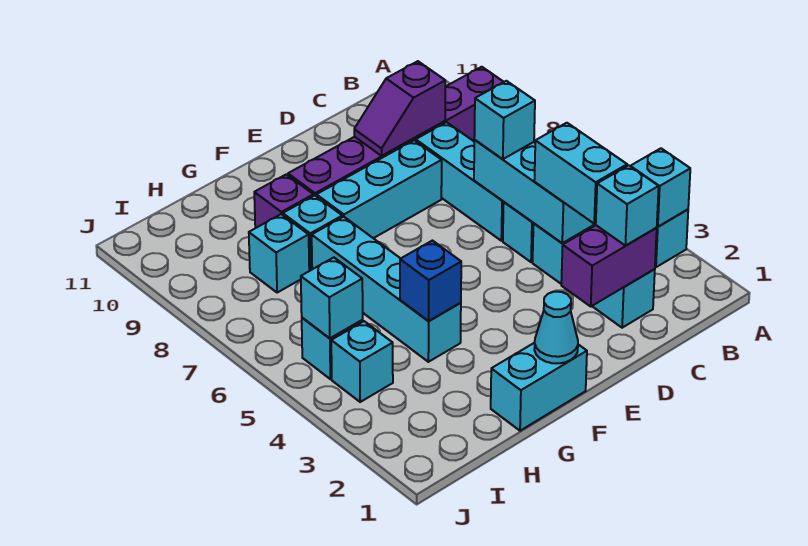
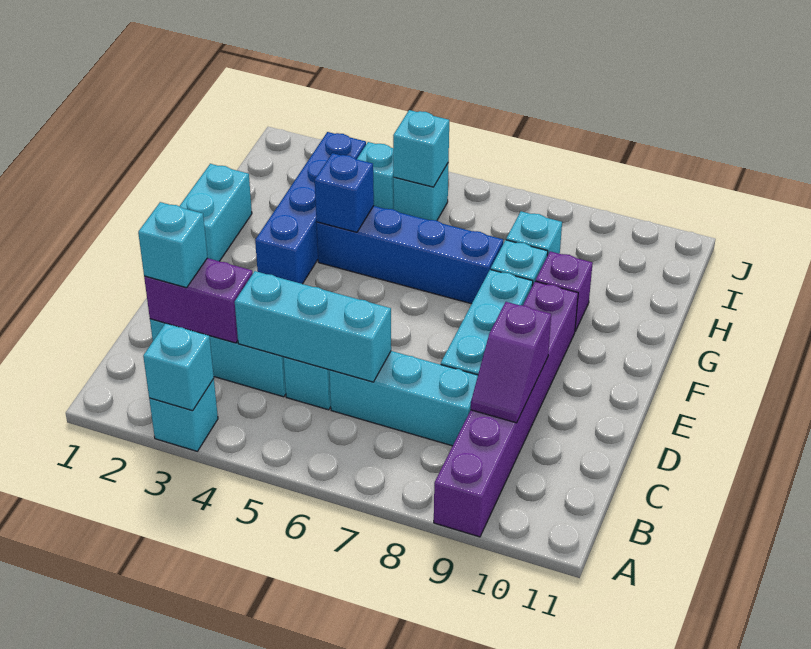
purple 1x2 brick [561,225,657,306] -> purple 1x2 brick turned to [144,258,253,343]
cyan 1x2 brick [534,123,627,224] -> none
cyan 1x1 brick [474,81,535,159] -> none
purple 1x2 slope [354,61,445,156] -> purple 1x2 slope turned to [471,302,551,423]
cyan 1x1 cone [534,292,578,363] -> none
none -> blue 1x4 brick [255,132,366,284]
cyan 1x4 brick [312,217,461,362] -> blue 1x4 brick [316,206,503,304]

